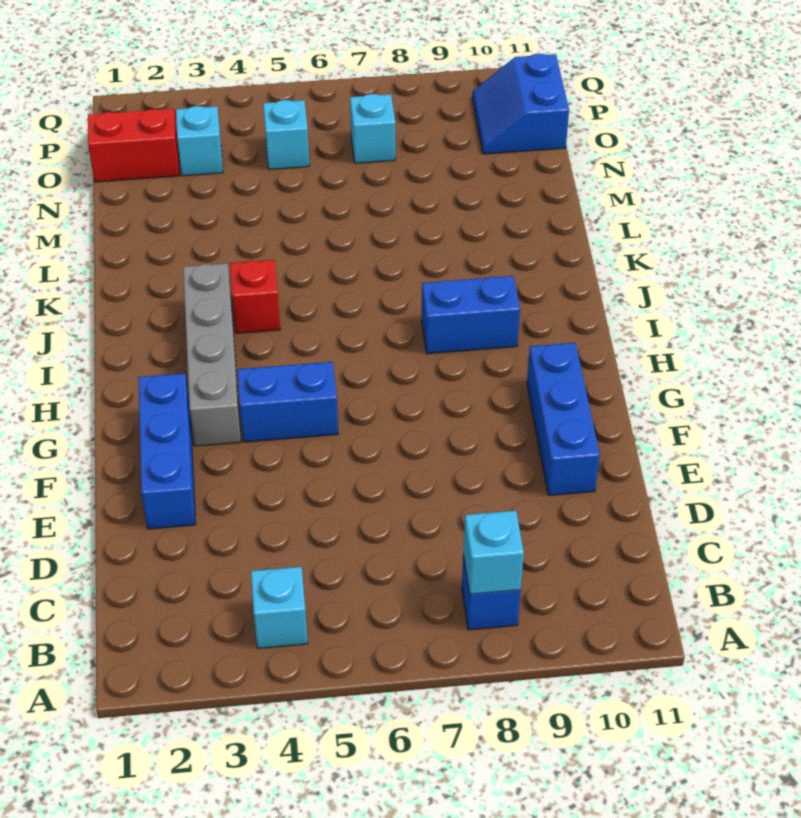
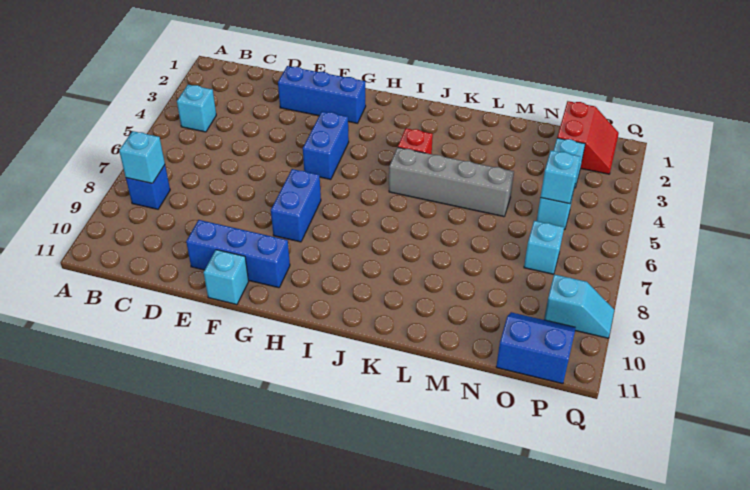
none -> cyan 1x1 brick [204,250,249,305]
grey 1x4 brick [183,263,241,446] -> grey 1x4 brick moved to [389,147,514,217]
blue 1x2 brick [422,276,520,354] -> blue 1x2 brick moved to [271,169,321,242]
none -> cyan 1x1 brick [540,151,580,204]
none -> cyan 1x2 slope [544,274,614,338]

